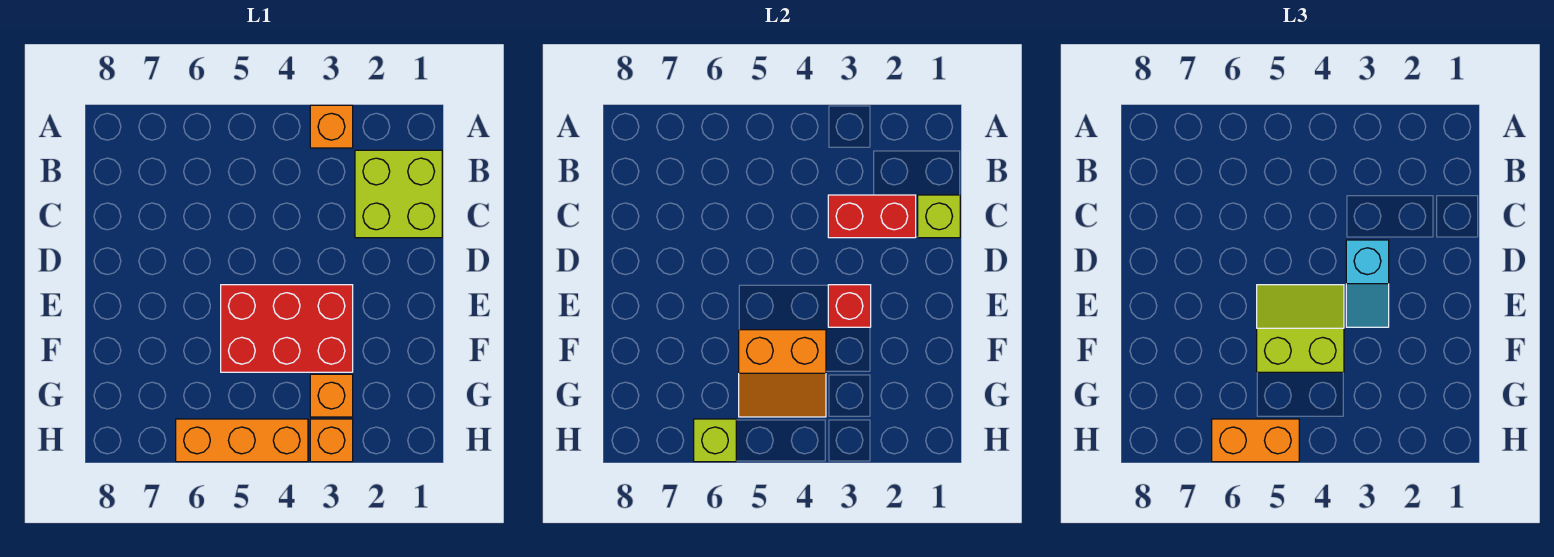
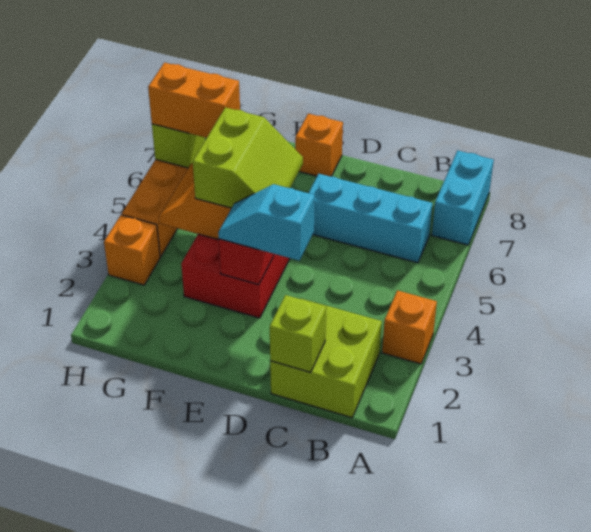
none -> cyan 1x2 brick [432,150,494,245]
none -> cyan 1x3 brick [309,174,433,263]
red 1x2 brick [828,195,916,238] -> none
orange 1x1 brick [310,374,353,417] -> orange 1x1 brick moved to [295,114,343,176]
orange 1x2 brick [1212,419,1299,462] -> orange 1x2 brick turned to [148,63,240,138]

